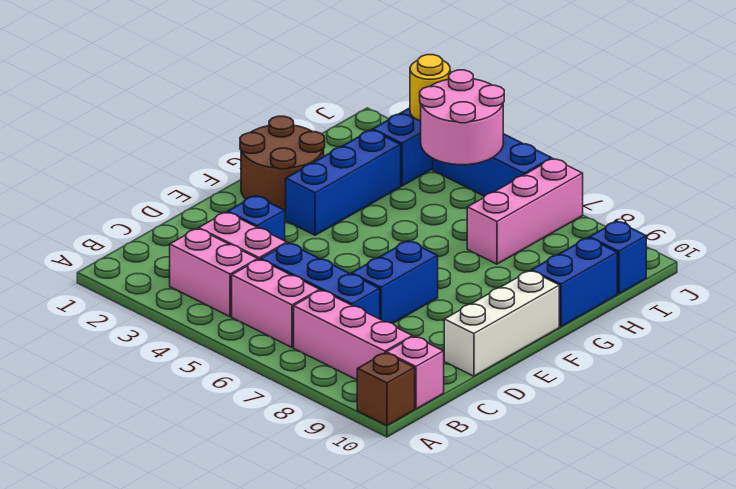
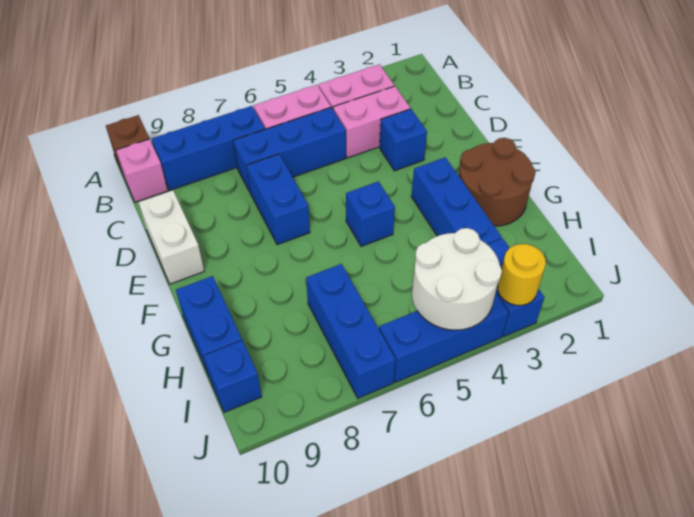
pink 1x3 brick [294,290,413,380] -> blue 1x3 brick [152,106,265,190]
white 1x3 brick [444,271,559,376] -> white 1x2 brick [138,190,204,284]
none -> blue 1x1 brick [346,181,395,246]
pink 1x3 brick [467,159,583,264] -> blue 1x3 brick [306,264,396,398]
pink 2x2 round brick [420,70,504,165] -> white 2x2 round brick [412,228,502,330]

